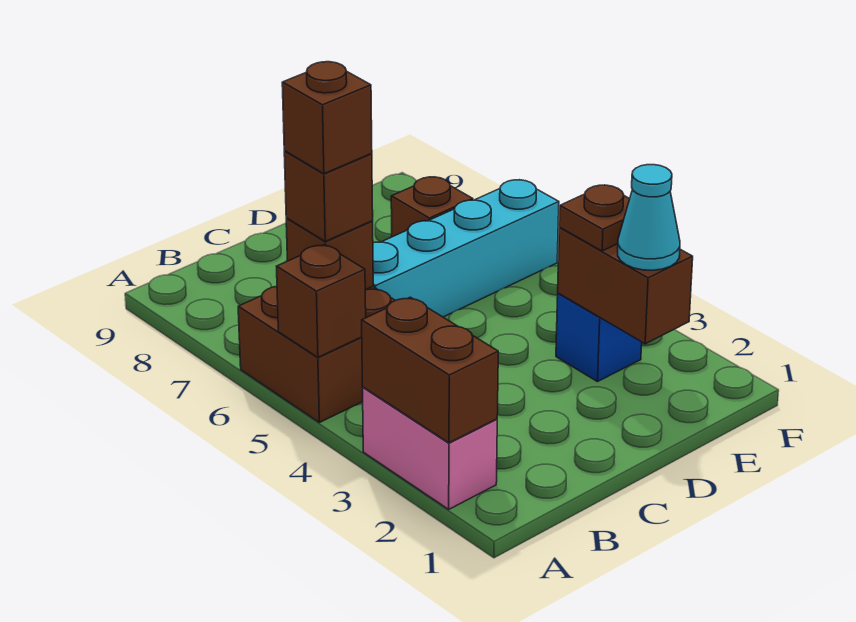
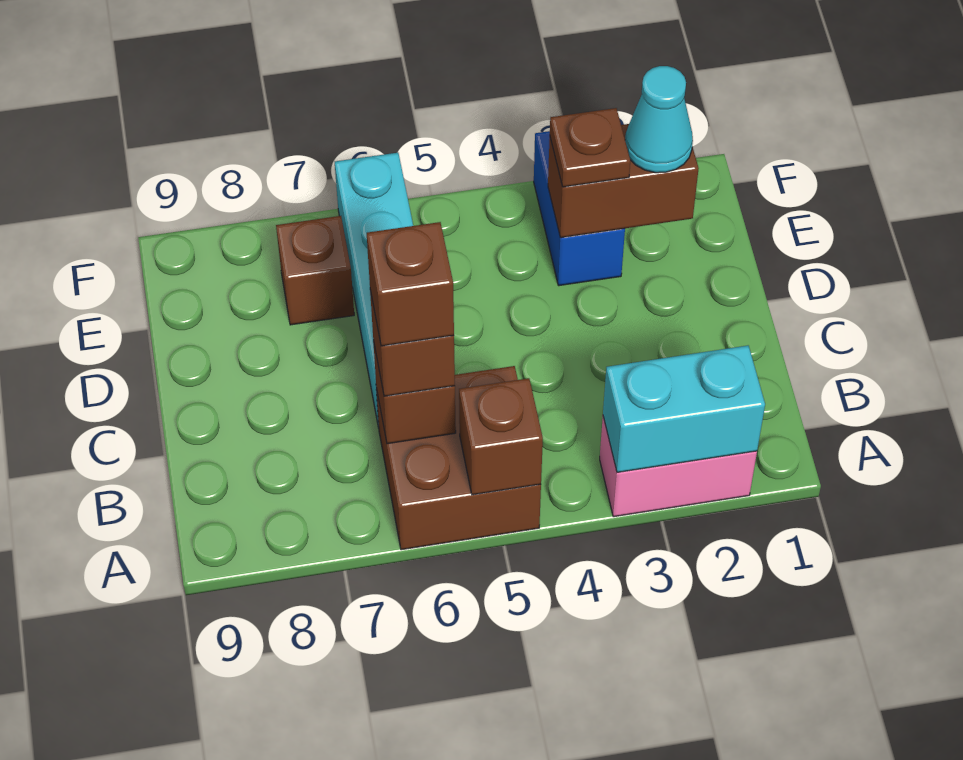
brown 1x2 brick [362,297,498,443] -> cyan 1x2 brick [603,346,765,472]
blue 1x1 brick [556,293,642,382] -> blue 1x2 brick [534,131,625,286]

